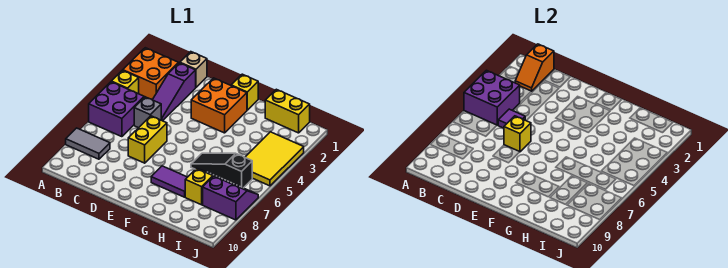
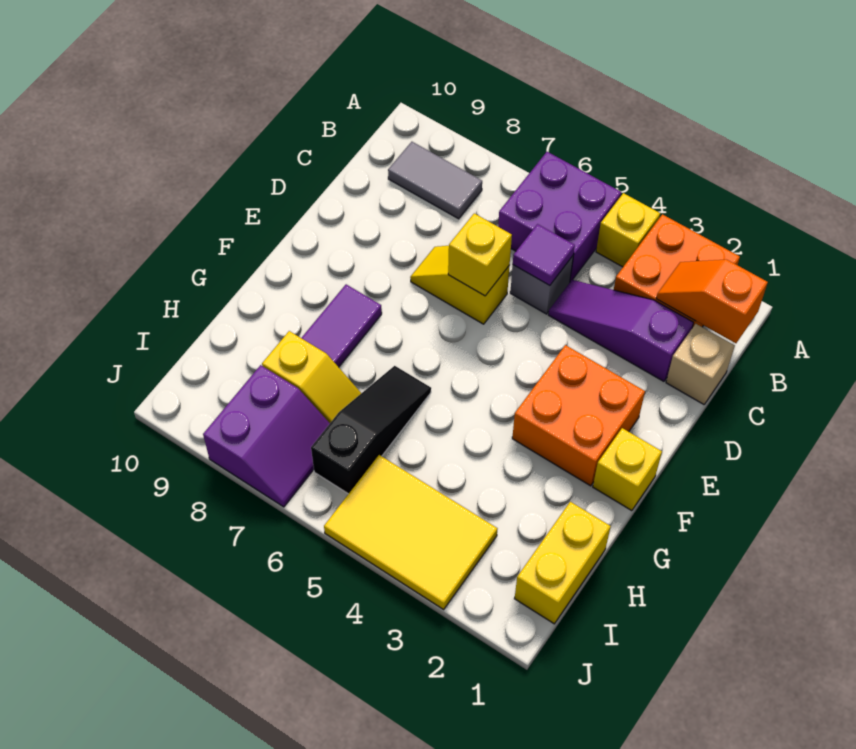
purple 2x2 brick [464,70,520,125] -> none
grey 1x2 tile [66,128,110,159] -> grey 1x2 tile turned to [388,142,482,219]
yellow 1x2 brick [128,116,167,163] -> yellow 1x2 slope [410,246,510,324]

